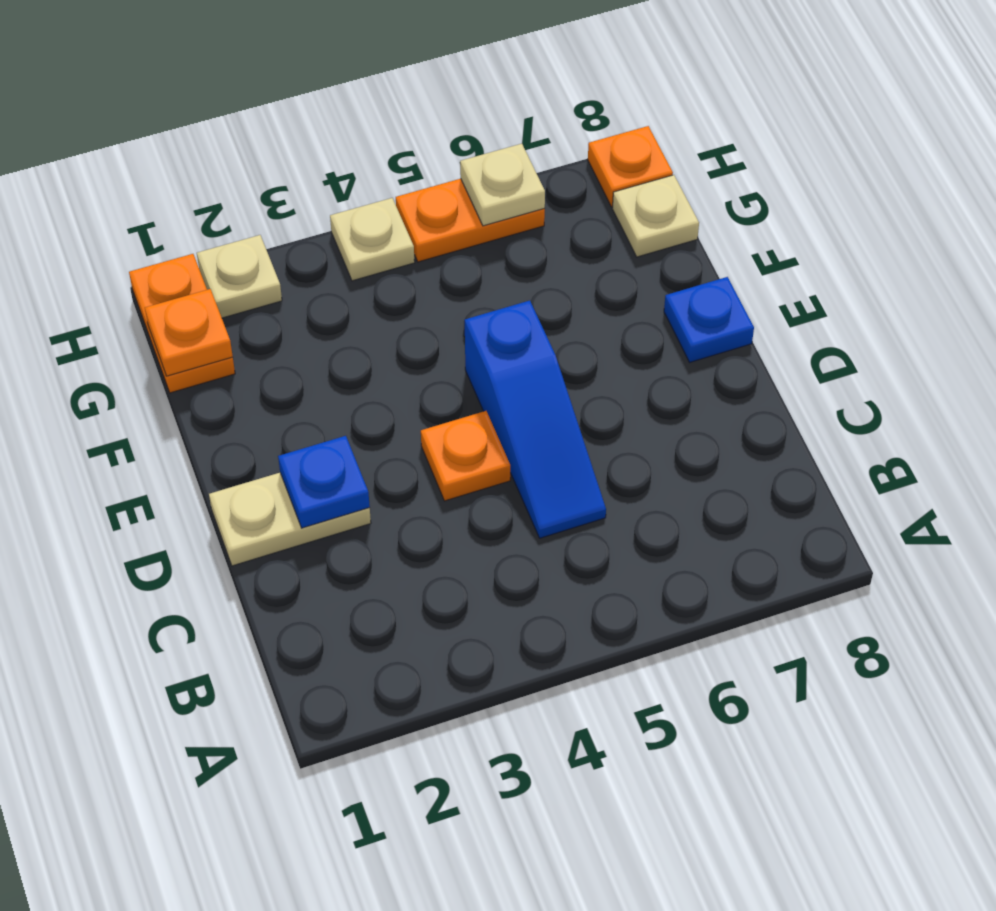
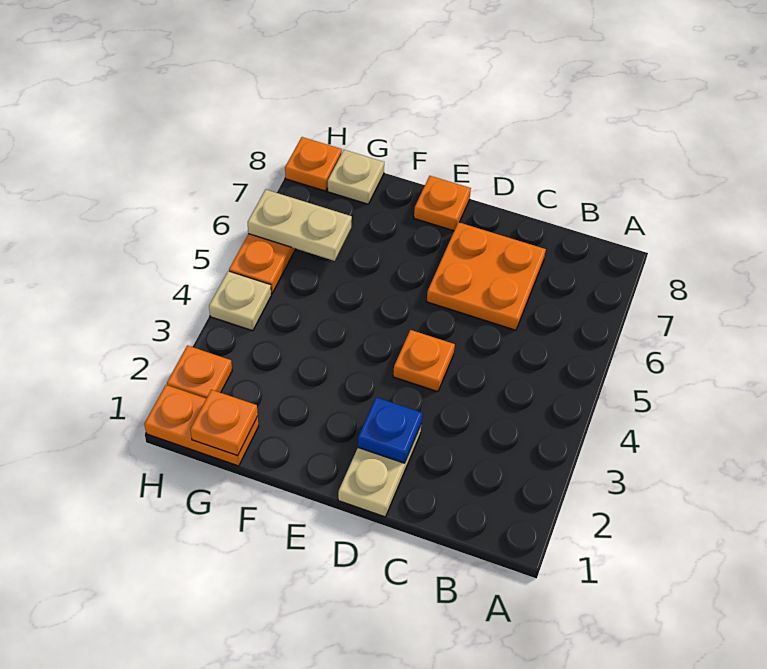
blue 1x3 slope [465,301,606,538] -> none
none -> orange 2x2 plate [427,222,546,330]
blue 1x1 plate [664,277,754,362] -> orange 1x1 plate [414,176,471,231]
tan 1x1 plate [197,235,282,318] -> orange 1x1 plate [167,345,232,399]
tan 1x1 plate [460,144,545,226] -> tan 1x2 plate [248,190,352,261]

